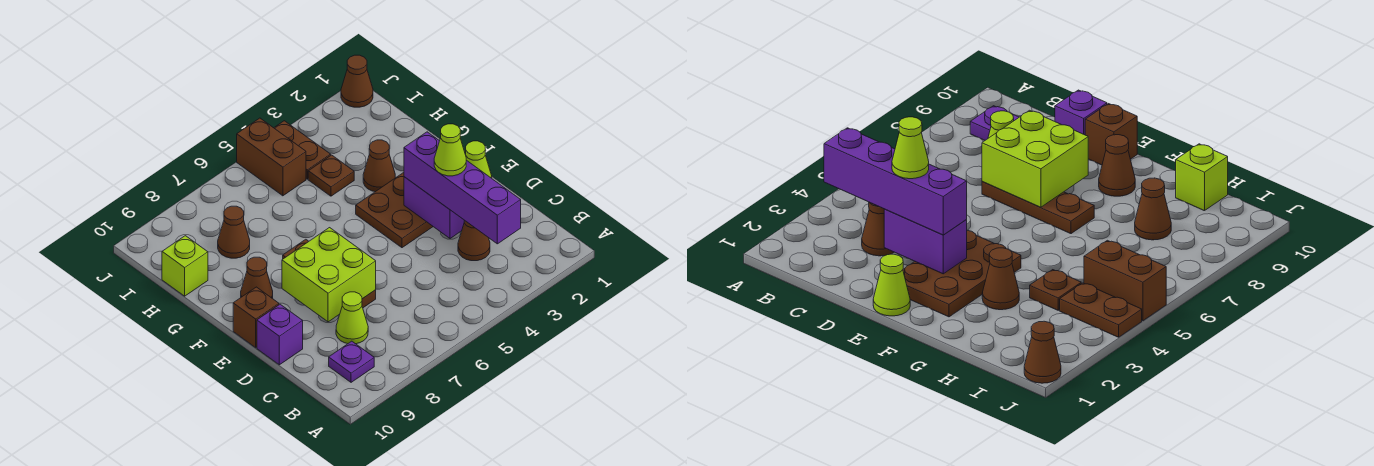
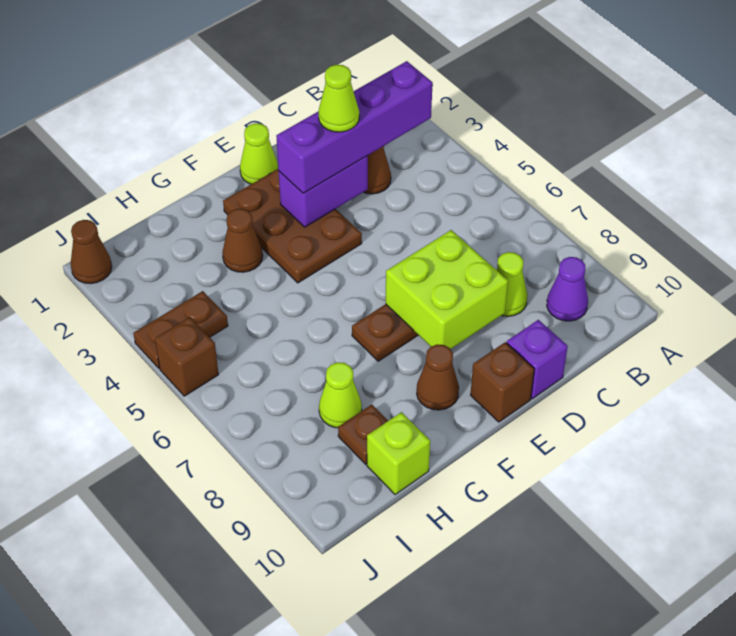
purple 1x1 plate [329,341,374,382] -> purple 1x1 cone [547,257,588,321]
brown 1x1 plate [308,155,354,196] -> brown 1x1 plate moved to [338,405,388,464]
brown 1x1 cone [218,206,250,258] -> lime 1x1 cone [319,362,362,428]
brown 1x2 brick [237,118,306,196] -> brown 1x1 brick [155,317,219,396]

